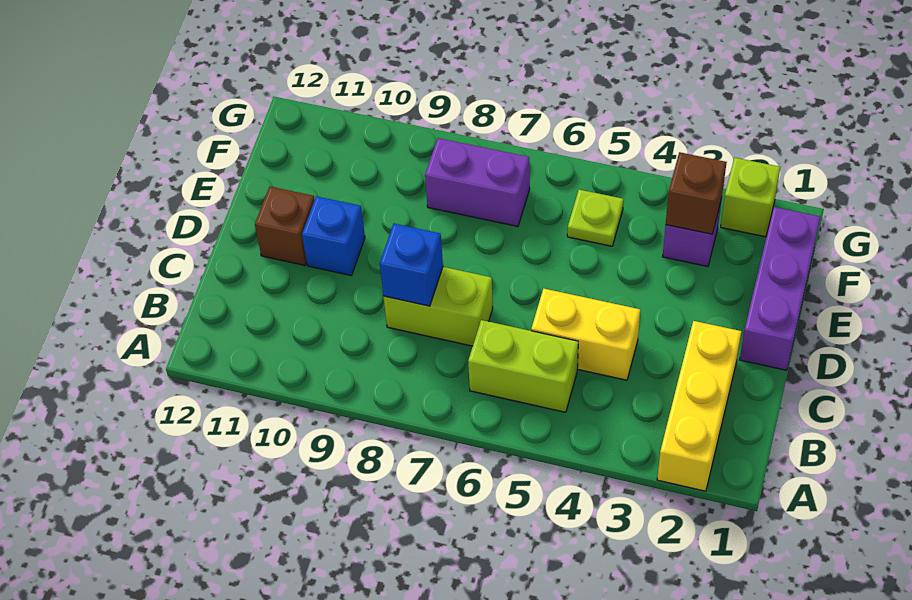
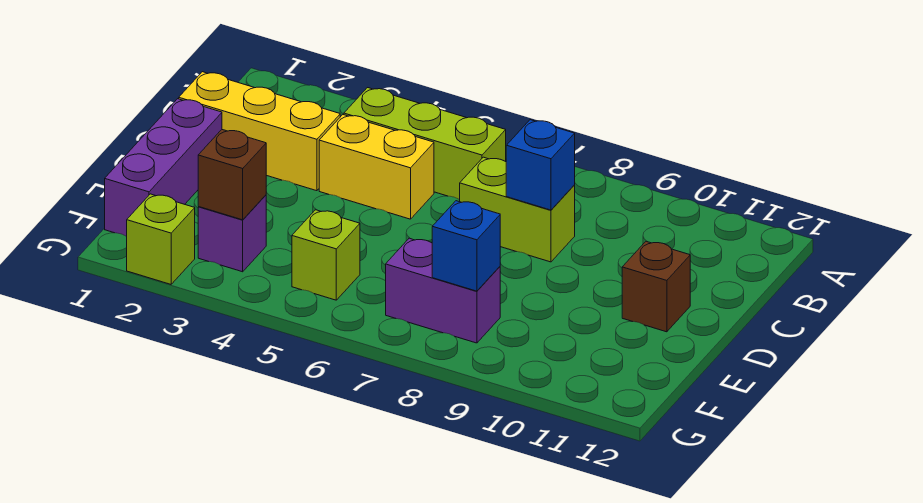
yellow 1x3 brick [657,321,741,491] -> yellow 1x3 brick turned to [179,72,340,191]
lime 1x2 brick [468,320,578,412] -> lime 1x3 brick [344,88,506,200]
blue 1x1 brick [302,196,365,276] -> blue 1x1 brick moved to [432,201,500,291]
lime 1x1 plate [567,190,624,246] -> lime 1x1 brick [292,210,360,300]

